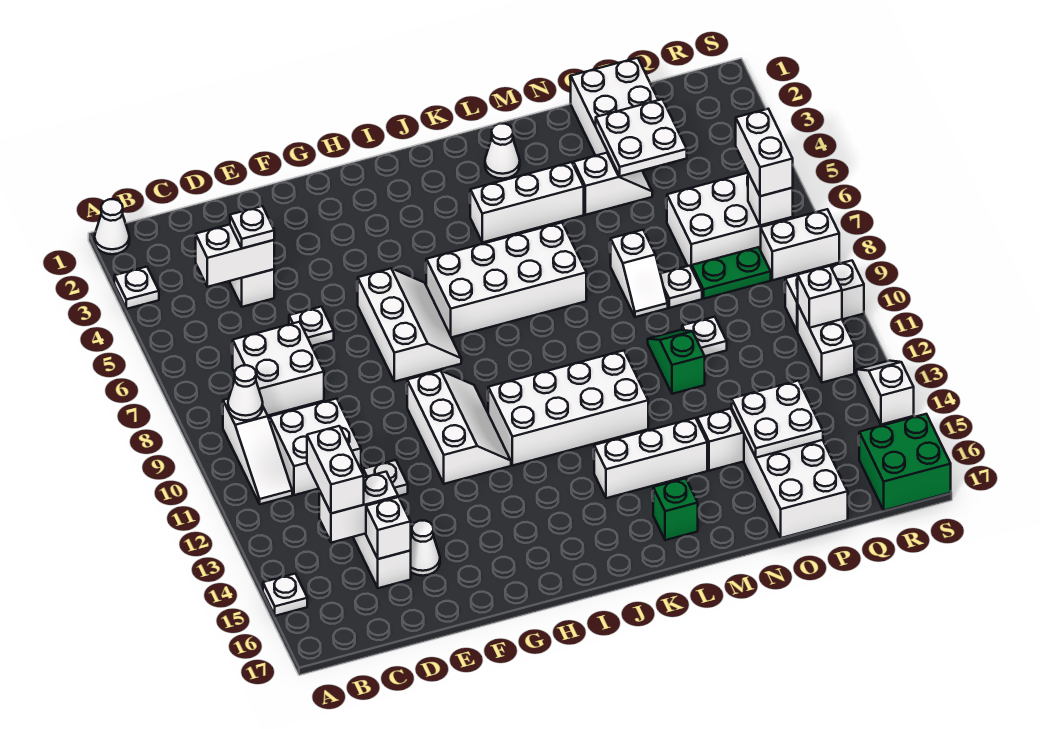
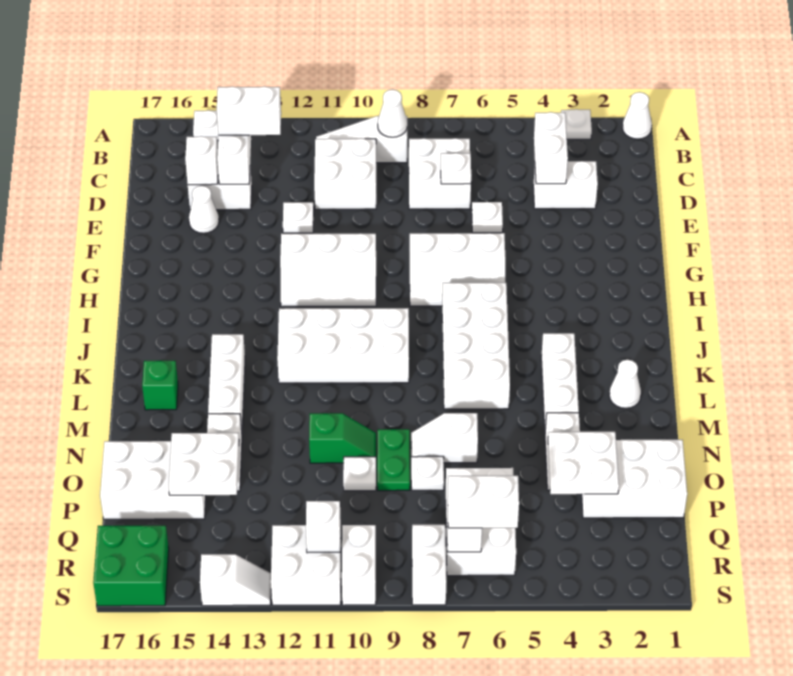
white 1x1 plate [230,206,274,248] -> white 1x1 plate moved to [441,153,471,184]
white 2x4 brick [488,351,648,465] -> white 2x4 brick turned to [277,308,409,383]
green 1x2 plate [692,247,771,299] -> green 1x2 plate moved to [377,429,410,491]
white 1x2 brick [798,306,854,383] -> white 2x2 brick [271,525,341,605]

